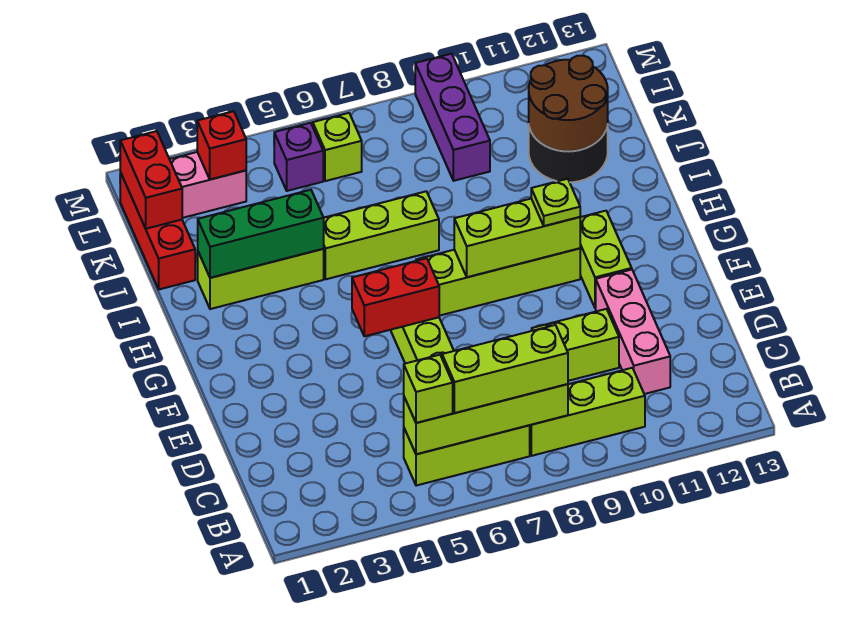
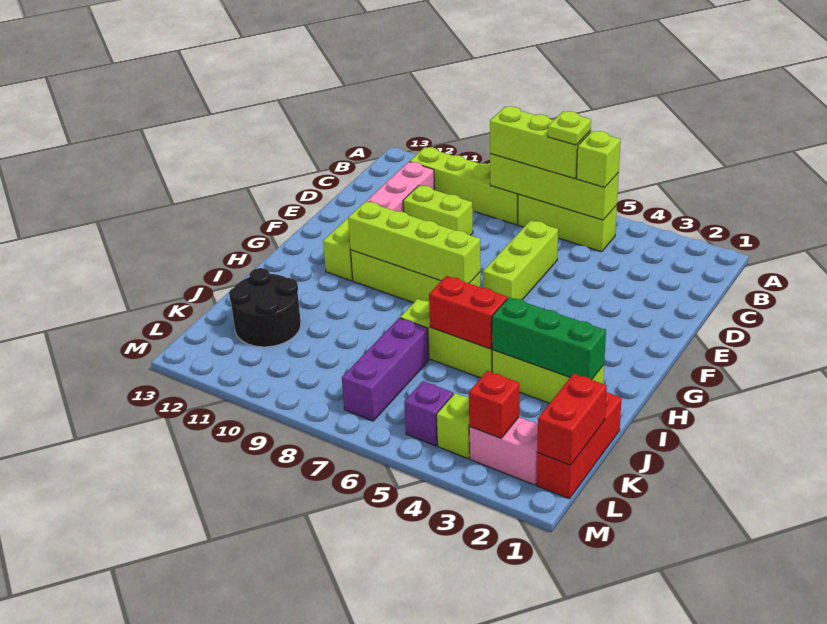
lime 1x3 brick [529,368,645,456] -> lime 1x4 brick [410,147,518,225]
red 1x2 brick [352,258,439,336] -> red 1x2 brick moved to [429,276,507,349]
lime 1x3 brick [454,199,580,277] -> lime 1x4 brick [348,201,481,283]
lime 1x1 plate [531,179,580,226] -> lime 1x1 plate moved to [548,111,591,145]
brown 2x2 round brick [529,56,608,151] -> none
purple 1x3 brick [415,54,490,181] -> purple 1x3 brick moved to [342,318,429,421]
lime 1x1 brick [313,113,362,181] -> lime 1x1 brick moved to [436,393,470,459]

